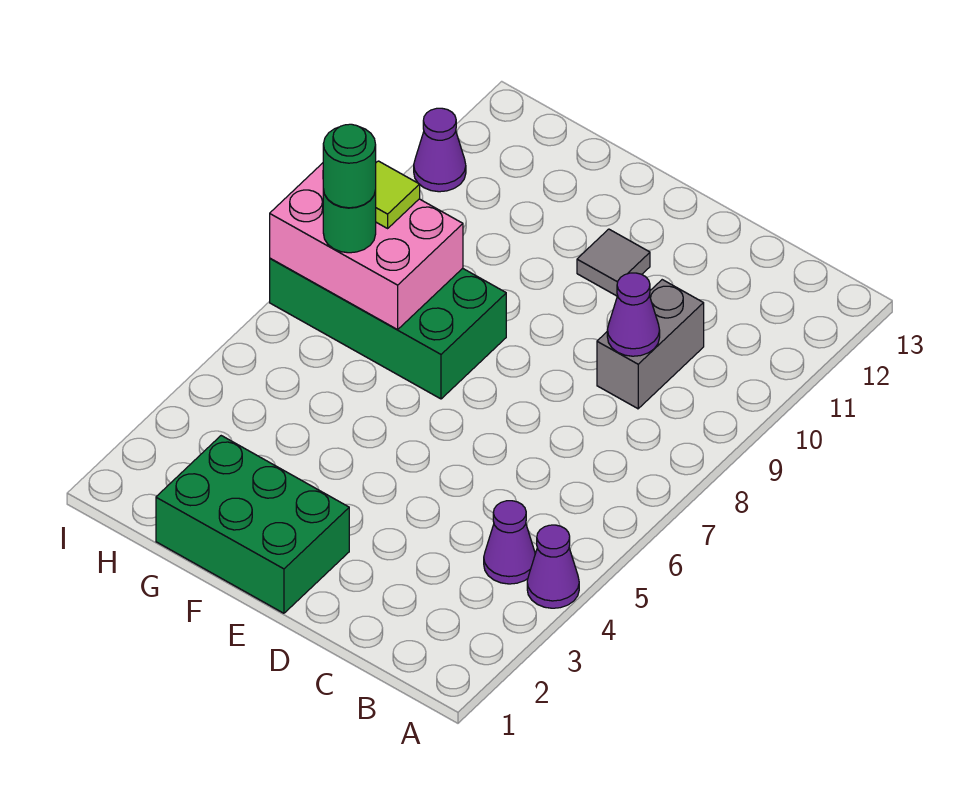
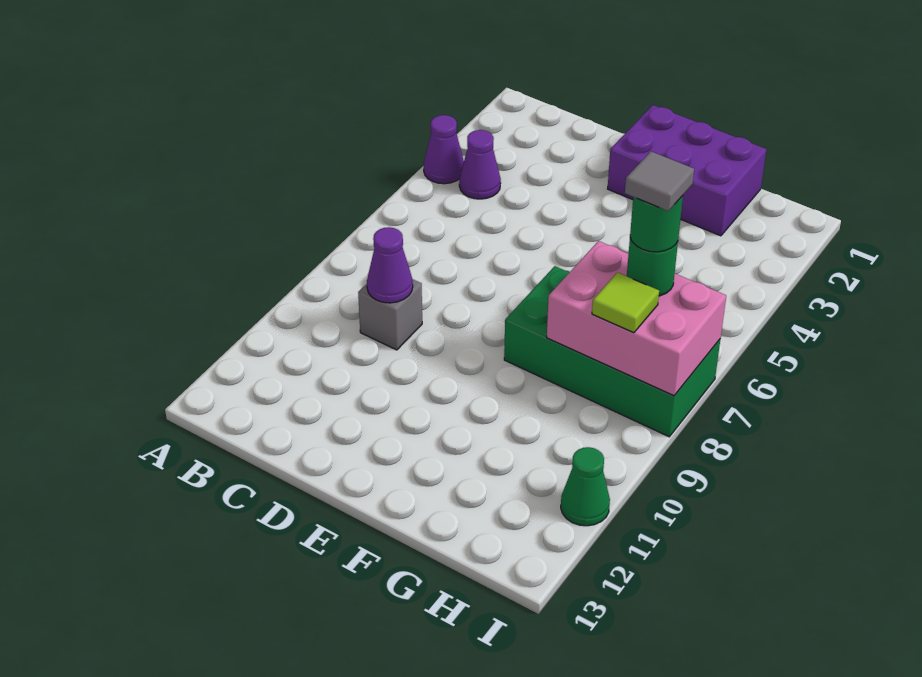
grey 1x2 brick [597,280,704,409] -> grey 1x1 brick [358,279,422,350]
green 2x3 brick [156,436,349,613] -> purple 2x3 brick [608,105,766,236]
grey 1x1 tile [577,229,650,296] -> grey 1x1 tile moved to [625,151,694,211]
purple 1x1 cone [414,108,466,192] -> green 1x1 cone [561,447,610,526]

